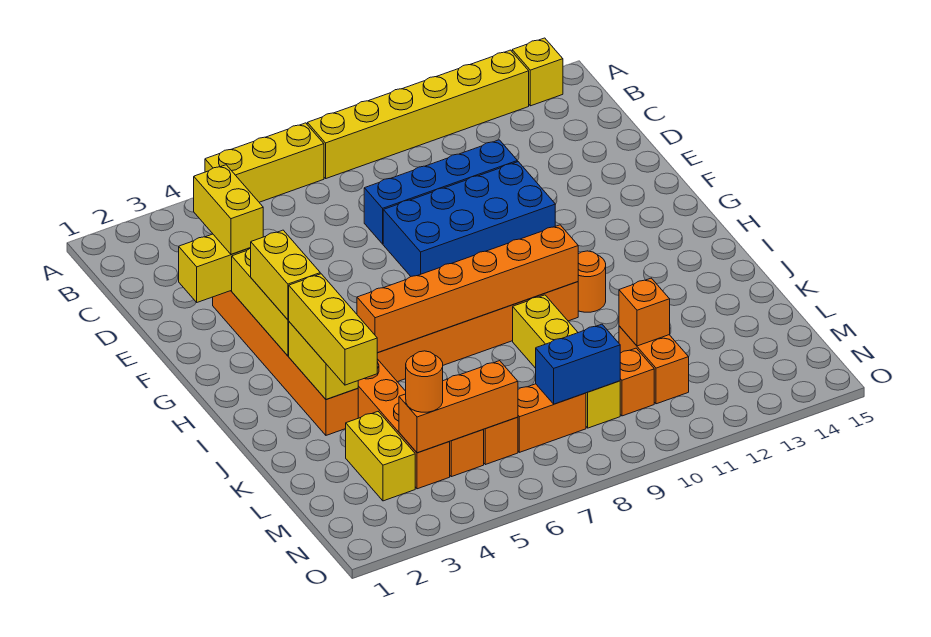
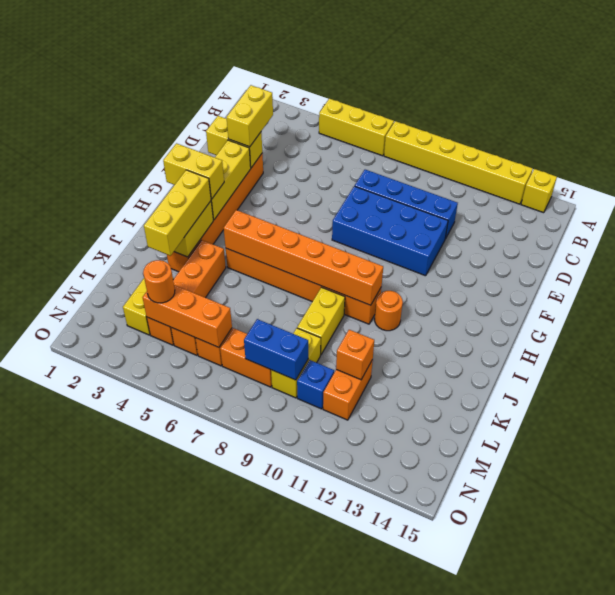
yellow 1x2 brick [251,230,320,320] -> yellow 1x2 brick turned to [163,143,224,199]
orange 1x1 brick [620,348,654,416] -> blue 1x1 brick [297,360,334,409]

